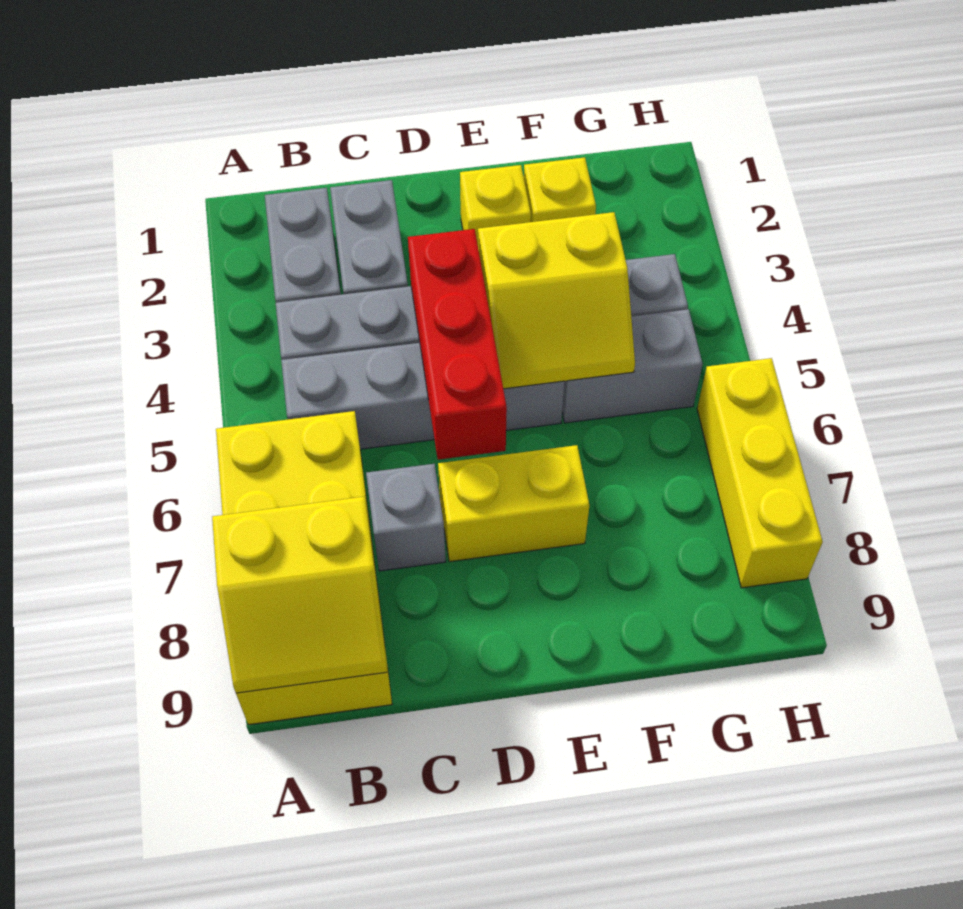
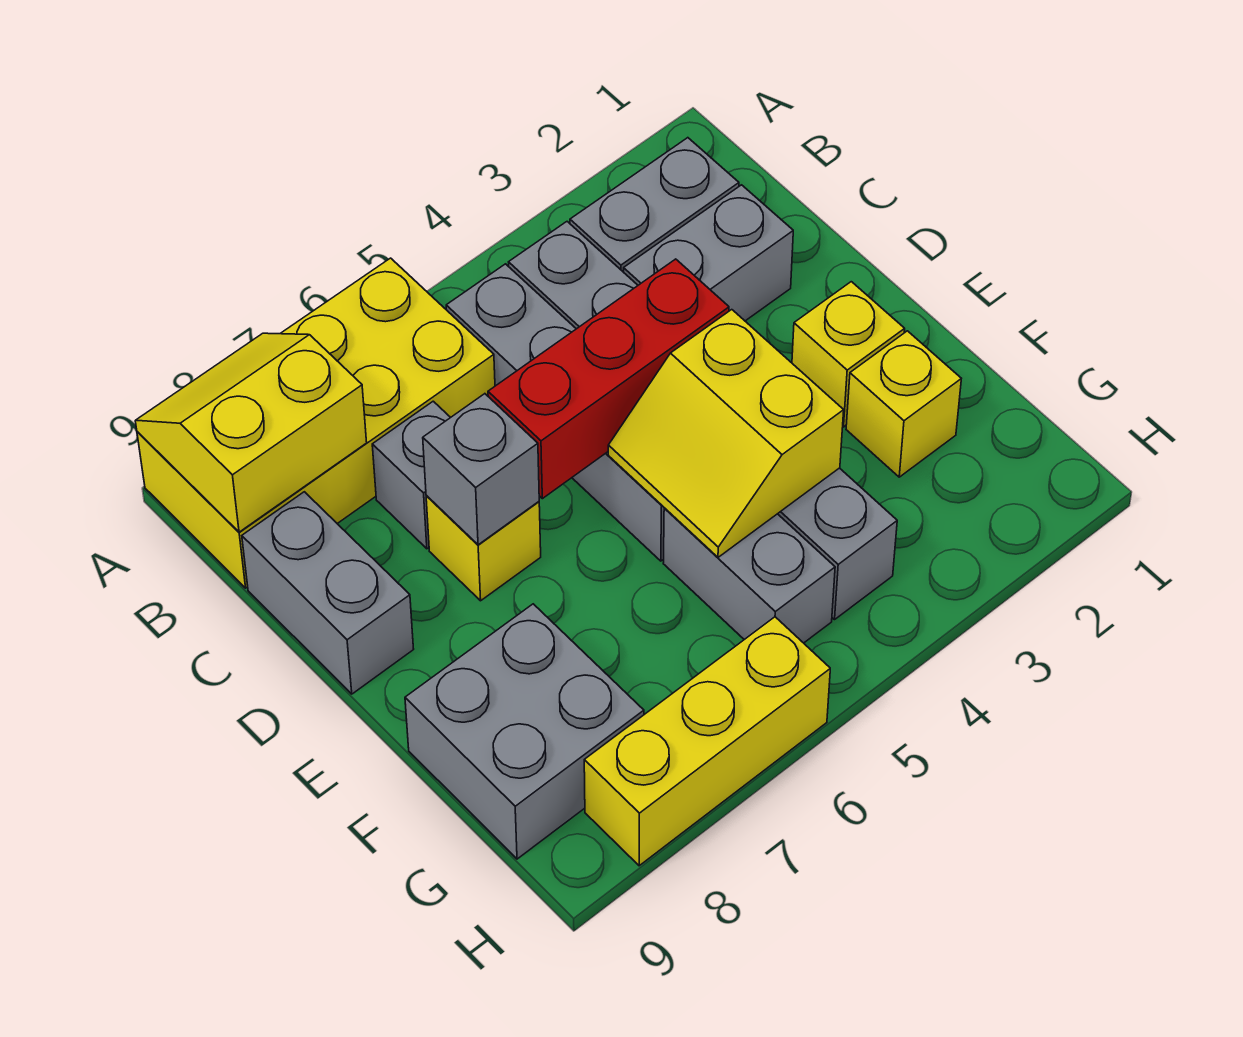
yellow 2x2 slope [212,497,387,693] -> yellow 2x2 slope turned to [135,333,367,532]
none -> grey 1x2 brick [242,492,414,694]
yellow 1x2 brick [438,445,589,562] -> yellow 1x1 brick [426,495,541,601]
none -> grey 1x1 brick [423,394,539,545]
none -> grey 2x2 brick [405,604,644,859]

